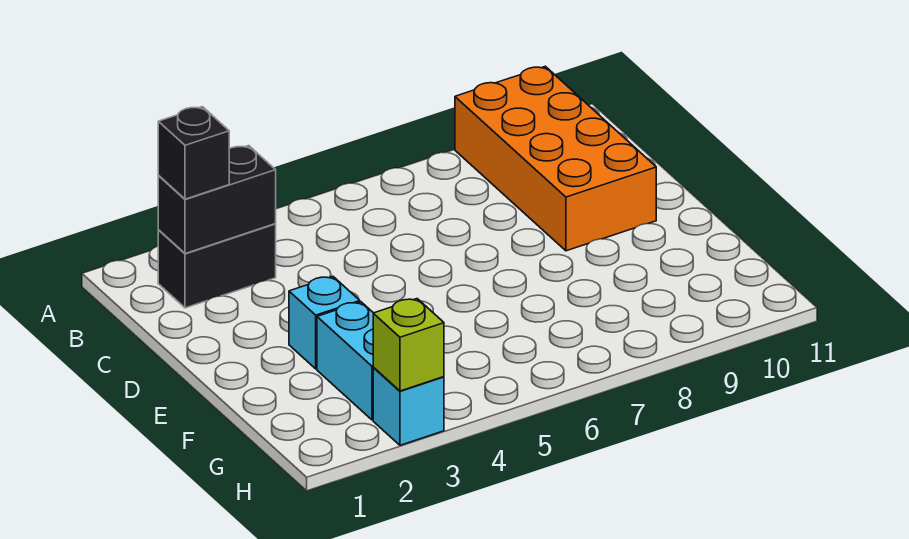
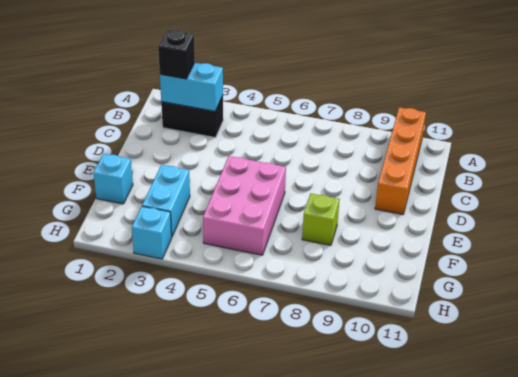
orange 2x4 brick [455,66,656,251] -> orange 1x4 brick [375,107,426,215]
black 1x2 brick [158,146,276,254] -> cyan 1x2 brick [160,63,223,111]
cyan 1x1 brick [289,276,360,369] -> cyan 1x1 brick moved to [93,154,133,204]
none -> pink 2x3 brick [203,156,286,255]
lime 1x1 brick [373,299,444,391] -> lime 1x1 brick moved to [302,194,340,245]

